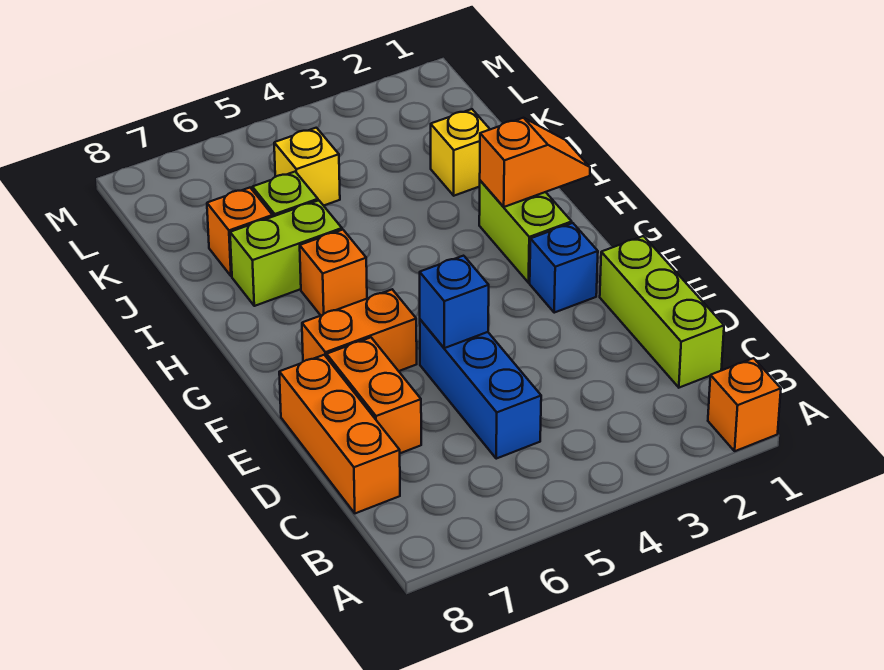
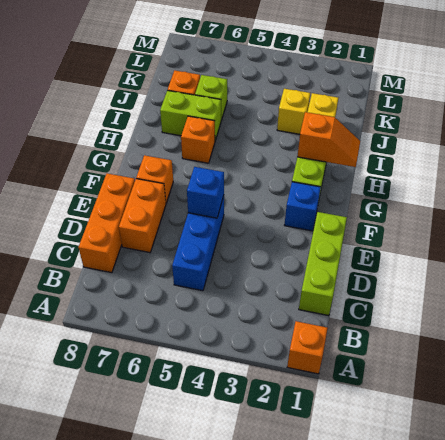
orange 1x2 brick [302,290,417,371] -> orange 1x1 brick [136,155,173,203]
yellow 1x1 brick [274,128,340,206] -> yellow 1x1 brick moved to [277,89,310,134]

